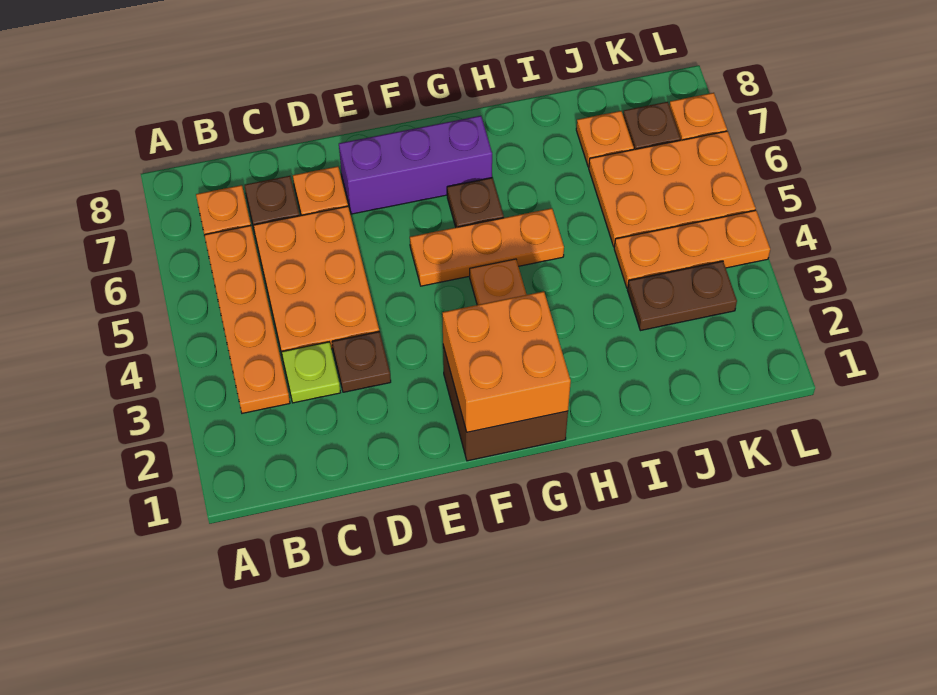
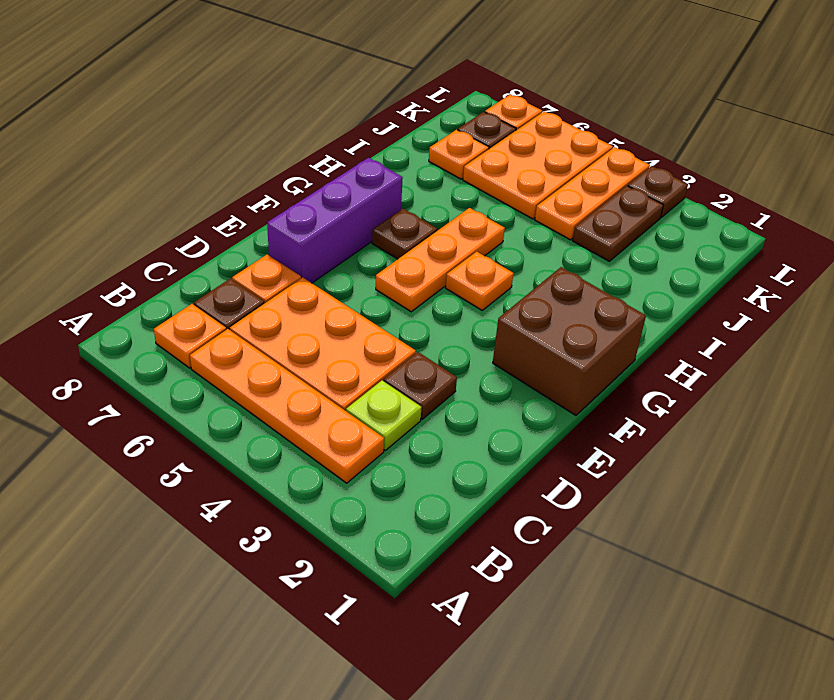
orange 2x2 brick [442,291,571,432] -> none
none -> brown 1x1 plate [628,166,688,217]

